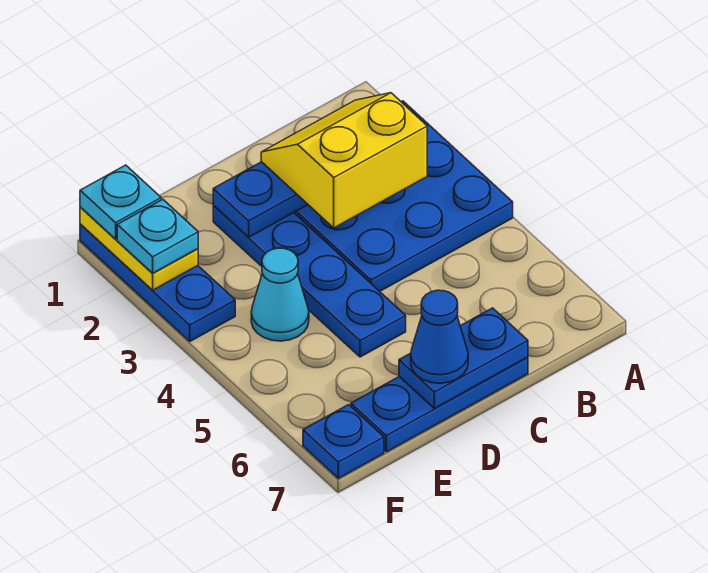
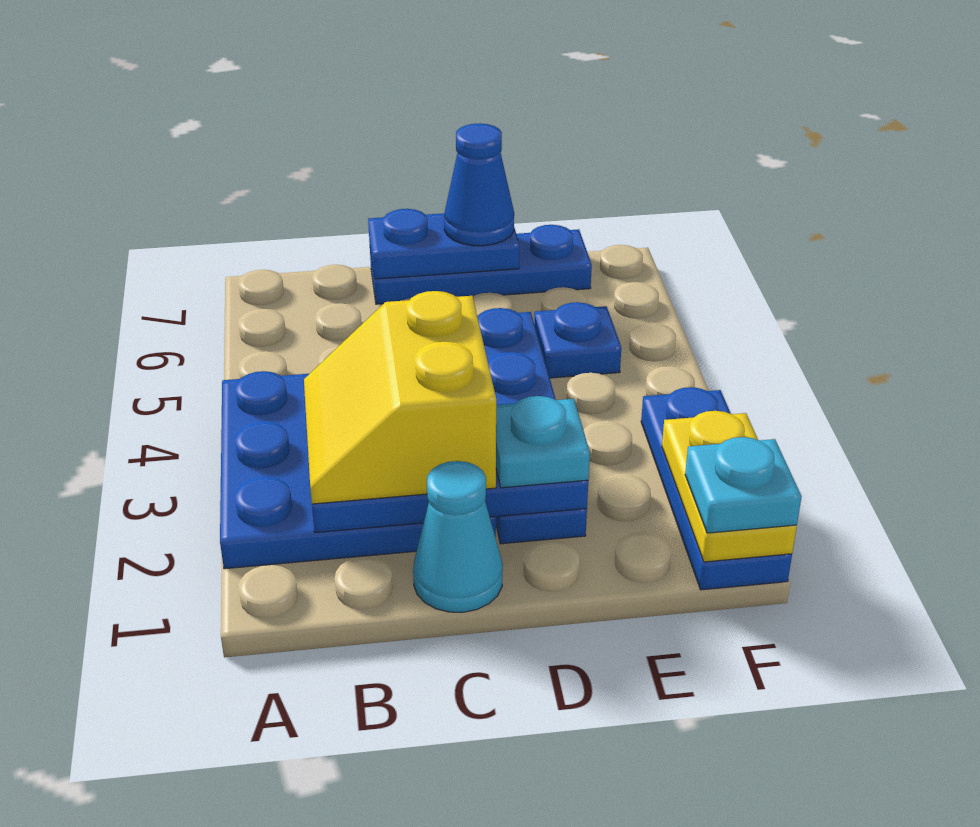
yellow 2x2 slope [261,93,427,228] -> yellow 2x2 slope turned to [304,291,496,504]
cyan 1x1 cone [251,248,309,341] -> cyan 1x1 cone moved to [413,461,503,612]
cyan 1x1 plate [117,199,198,273] -> cyan 1x1 plate moved to [496,396,590,488]
blue 1x1 plate [303,405,384,478] -> blue 1x1 plate moved to [534,302,621,378]

